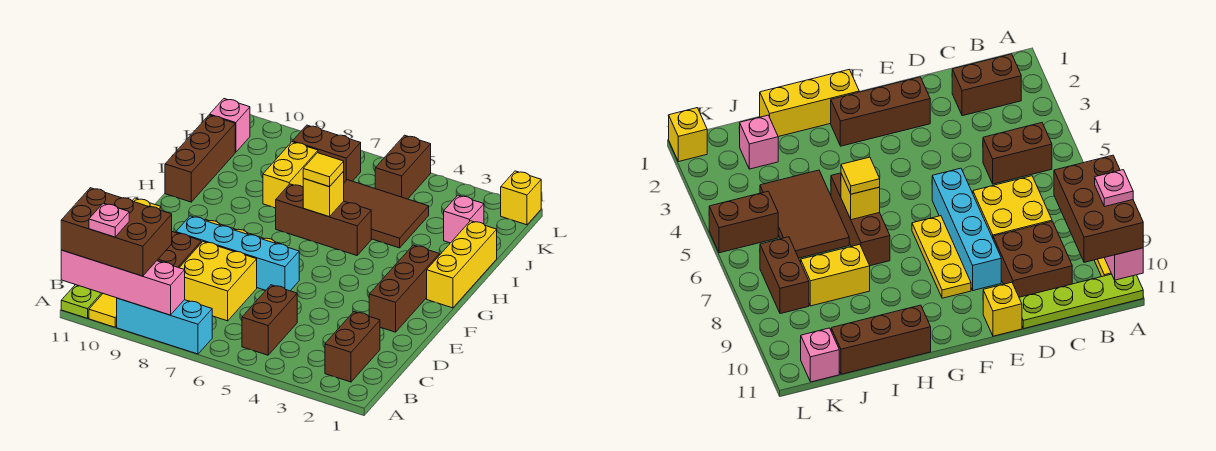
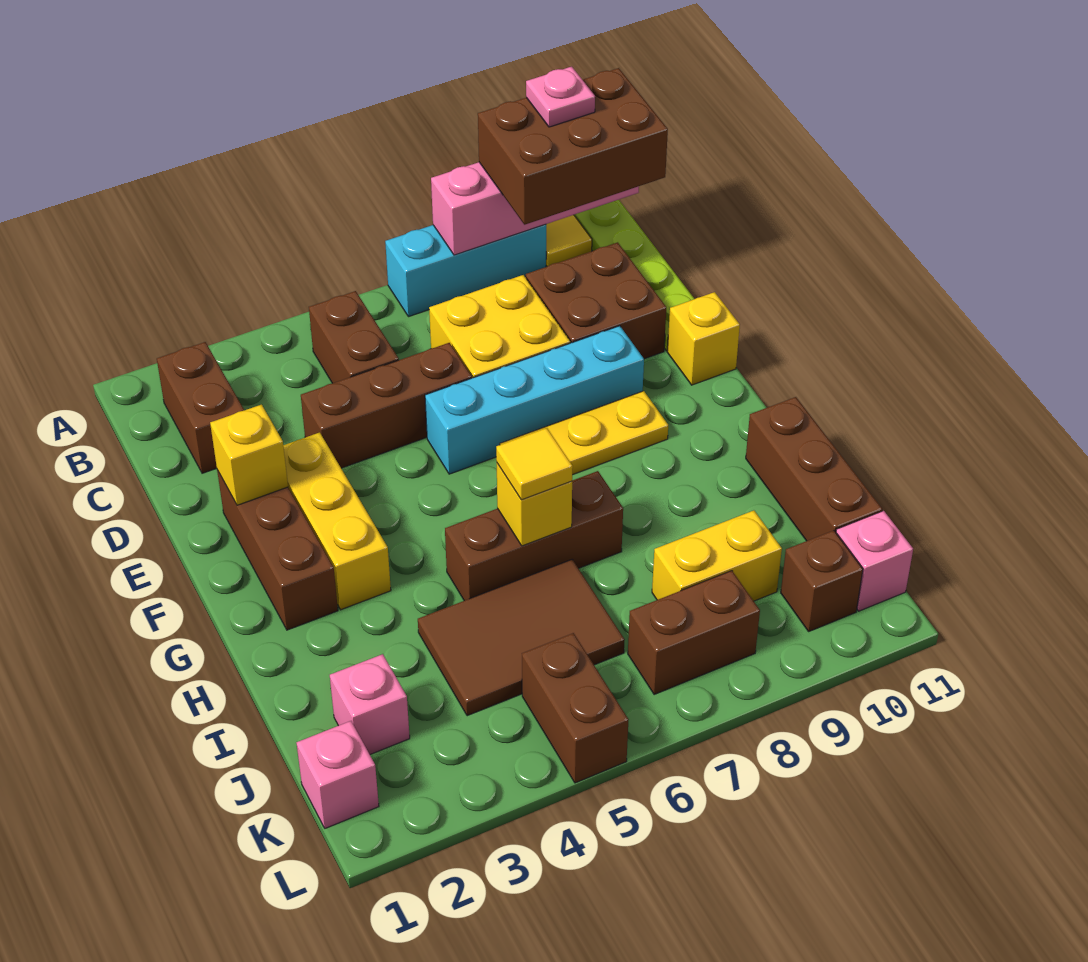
none -> brown 1x3 brick [301,343,472,468]
yellow 1x3 brick [427,221,497,308] -> yellow 1x3 brick moved to [283,432,391,610]
yellow 1x2 brick [263,142,318,208] -> yellow 1x2 brick turned to [652,510,782,601]
none -> pink 1x1 brick [296,721,379,828]
none -> brown 1x1 brick [781,530,863,631]
yellow 1x1 brick [501,171,541,225] -> yellow 1x1 brick moved to [210,405,288,505]

